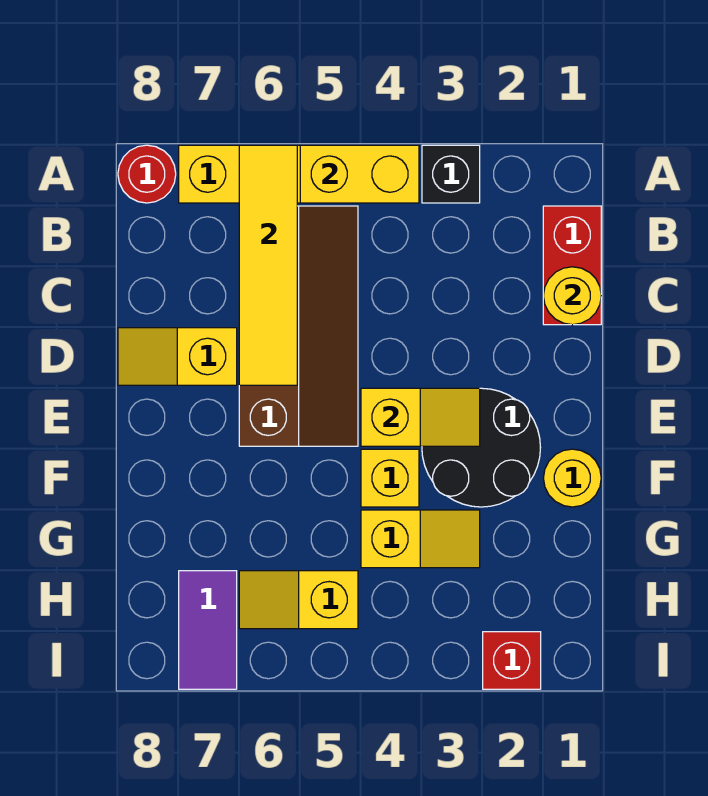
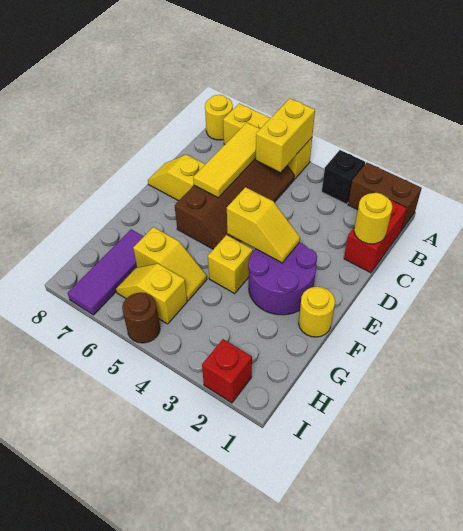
none -> brown 1x2 brick [348,163,422,231]
yellow 1x2 brick [300,145,419,203] -> yellow 1x2 brick turned to [256,99,315,172]
yellow 1x4 tile [239,145,297,385] -> yellow 1x3 tile [193,123,260,198]
red 1x1 round brick [118,145,176,203] -> yellow 1x1 round brick [205,95,233,140]
black 2x2 round brick [422,388,541,507] -> purple 2x2 round brick [248,242,317,315]
yellow 1x2 slope [361,510,480,568] -> yellow 1x2 slope moved to [133,227,207,300]
purple 1x2 tile [179,571,237,689] -> purple 1x3 tile [68,229,144,315]
none -> brown 1x1 round brick [122,293,160,343]

